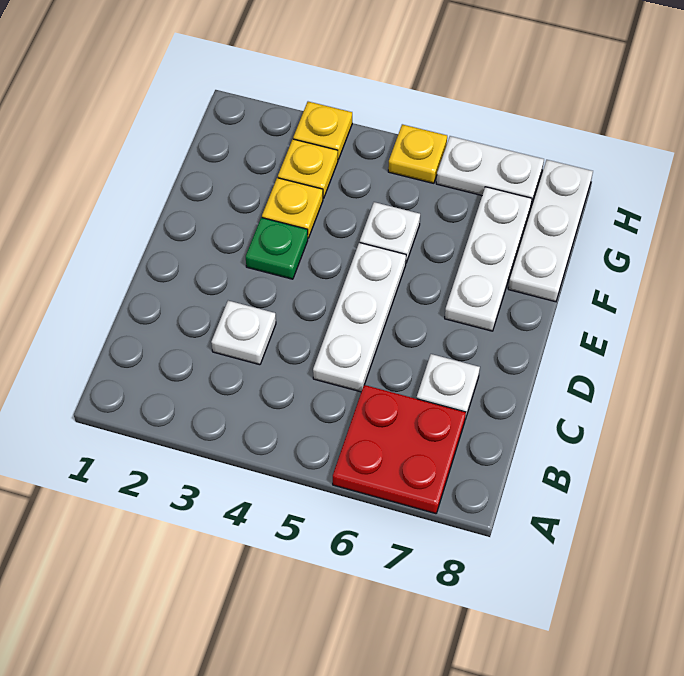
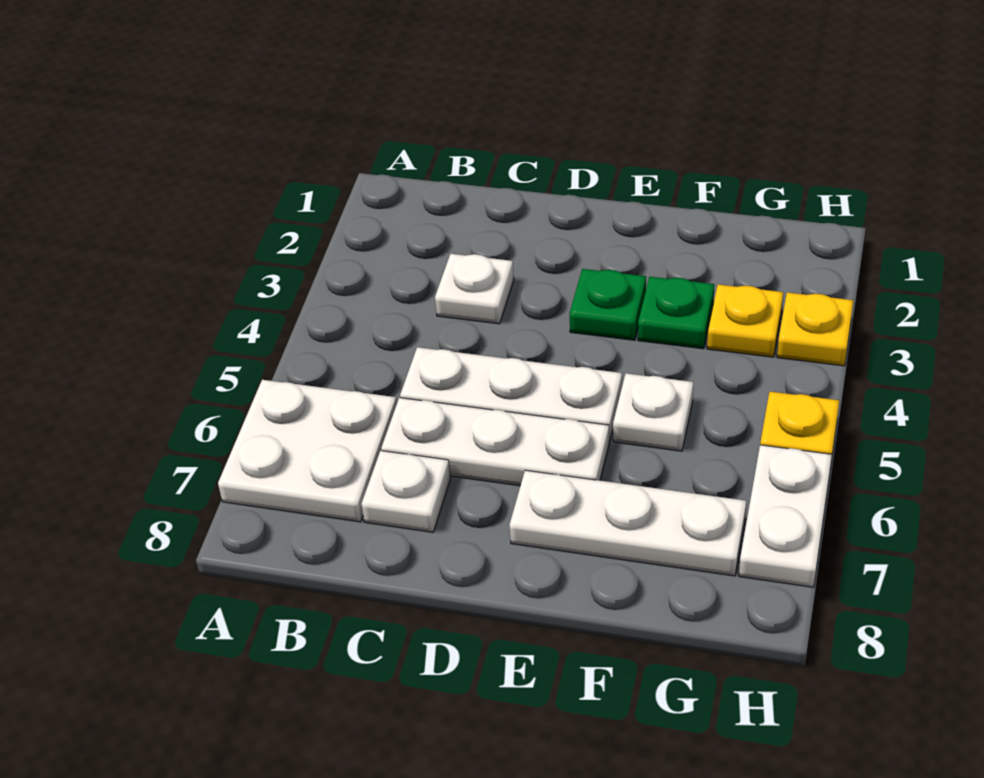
red 2x2 plate [333,385,466,514] -> white 2x2 plate [218,380,397,522]
yellow 1x1 plate [262,178,323,238] -> green 1x1 plate [638,277,714,349]
white 1x3 plate [508,160,593,302] -> white 1x3 plate moved to [381,398,609,486]

